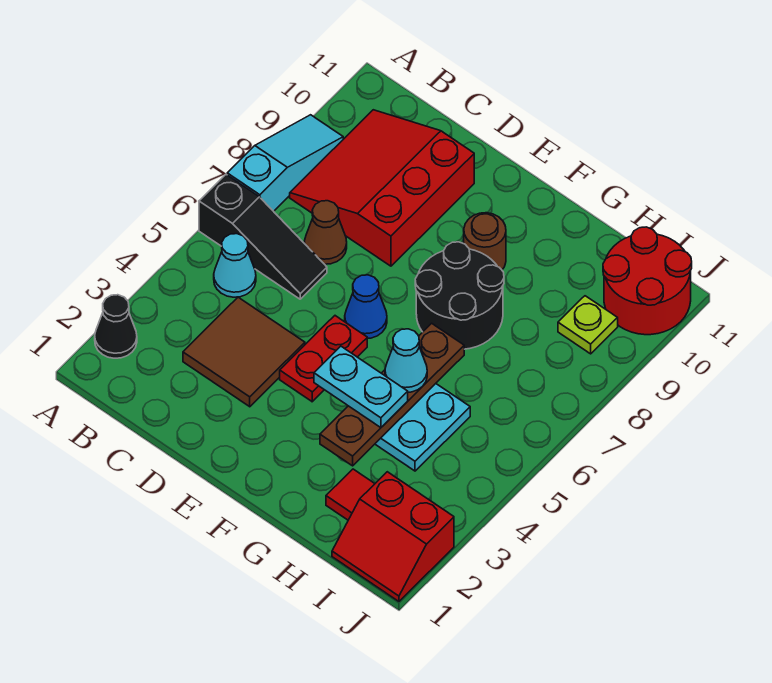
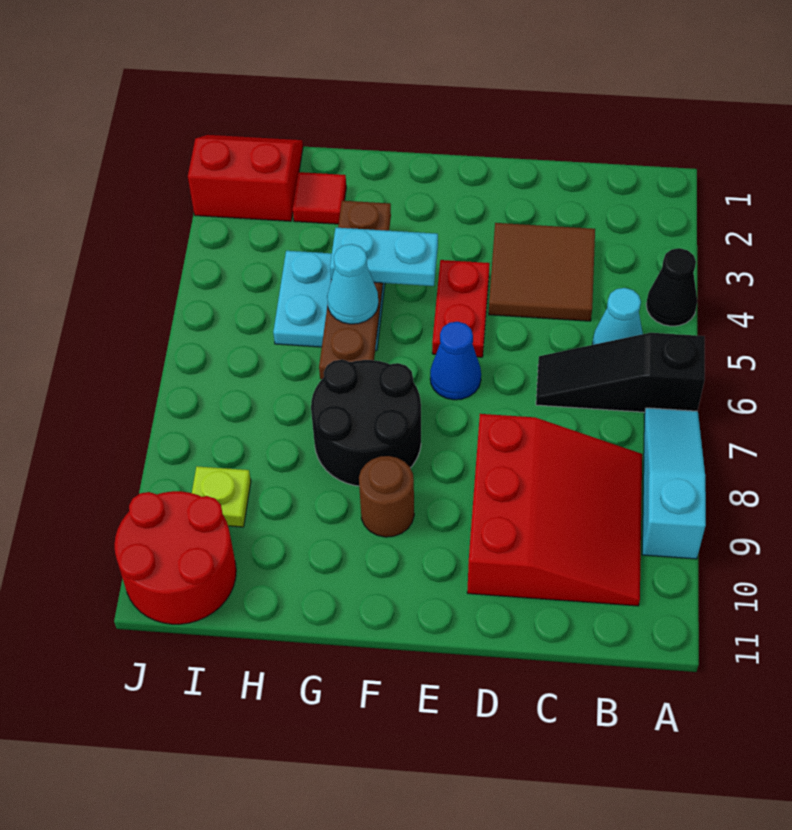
black 1x1 cone [95,295,137,358] -> black 1x1 cone moved to [646,248,697,326]
cyan 1x3 slope [227,115,343,211] -> cyan 1x3 slope turned to [642,408,706,559]
brown 1x1 cone [304,201,347,264] -> none

